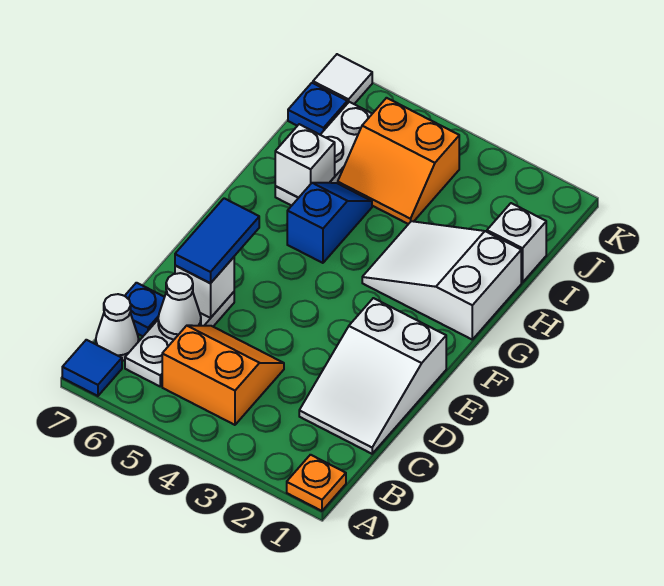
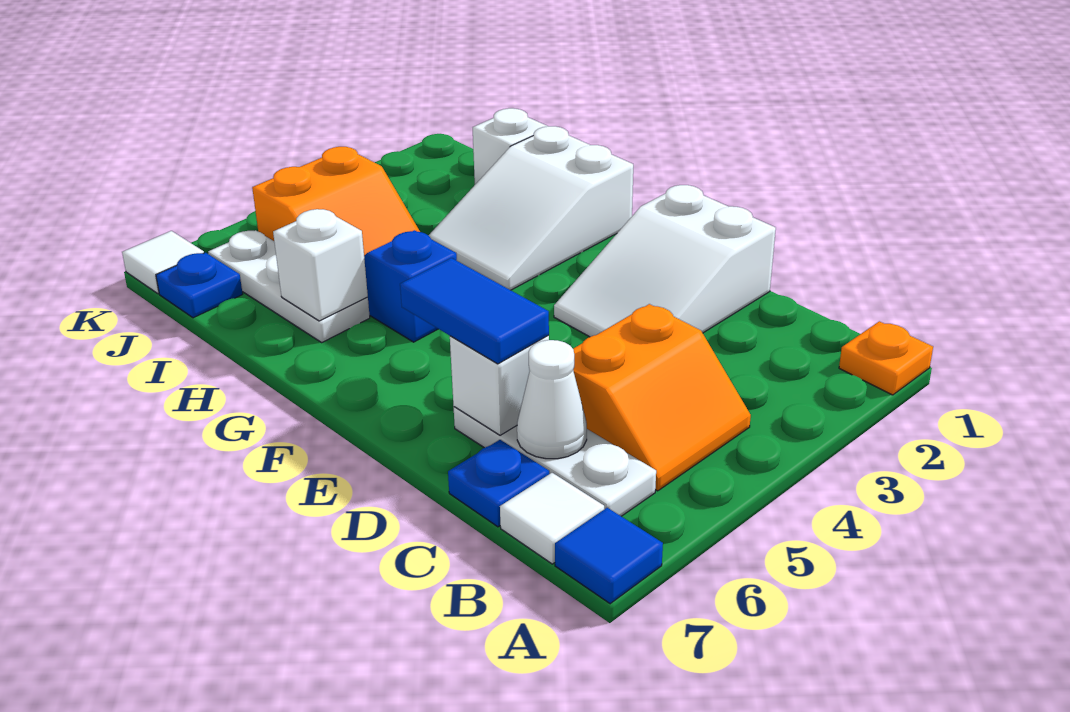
orange 2x2 slope [162,325,284,425] -> orange 2x2 slope turned to [573,304,751,491]
white 1x1 cone [96,294,139,361] -> white 1x1 tile [500,473,604,564]
white 2x3 slope [299,298,446,454] -> white 2x3 slope turned to [554,185,776,337]

